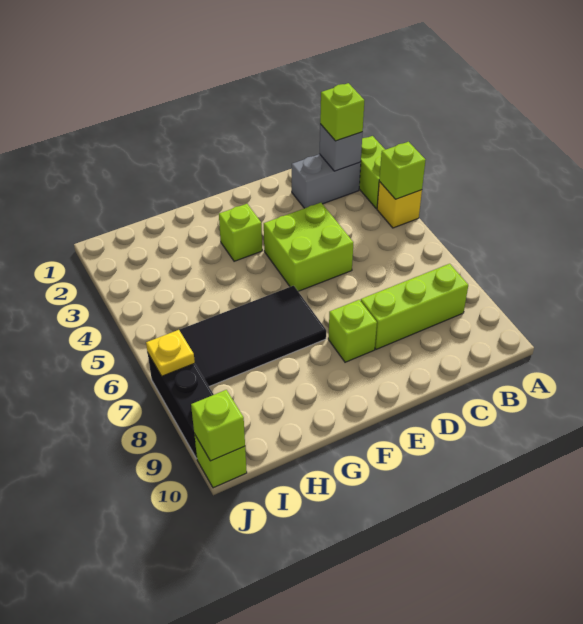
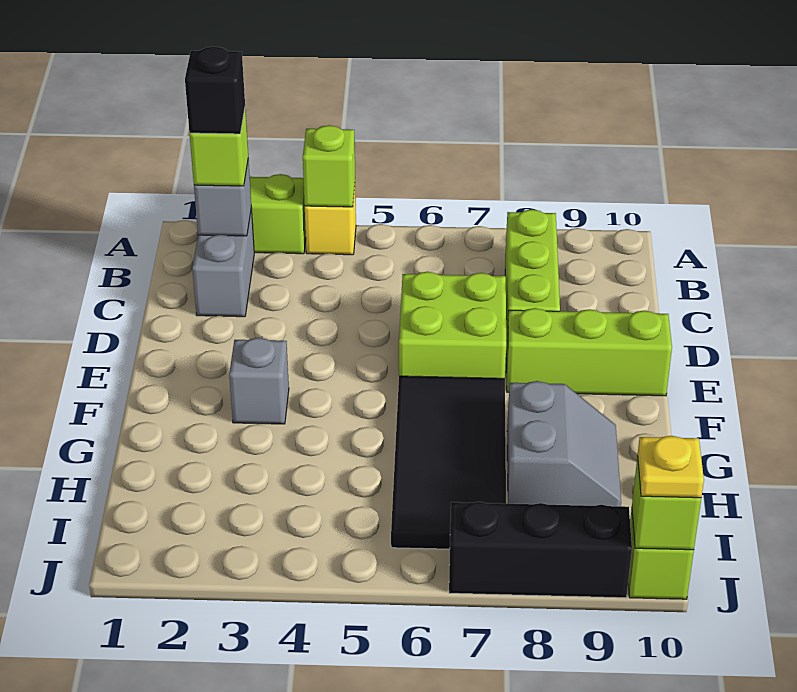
none -> black 1x1 brick [185,47,245,134]
lime 2x2 brick [264,203,353,291] -> lime 2x2 brick moved to [399,272,506,378]
lime 1x1 brick [328,300,377,362] -> lime 1x3 brick [506,308,672,396]
lime 1x1 brick [219,204,262,261] -> grey 1x1 brick [229,338,289,424]
none -> grey 2x2 slope [507,381,621,506]
yellow 1x1 plate [146,330,195,376] -> yellow 1x1 plate moved to [638,436,704,498]

